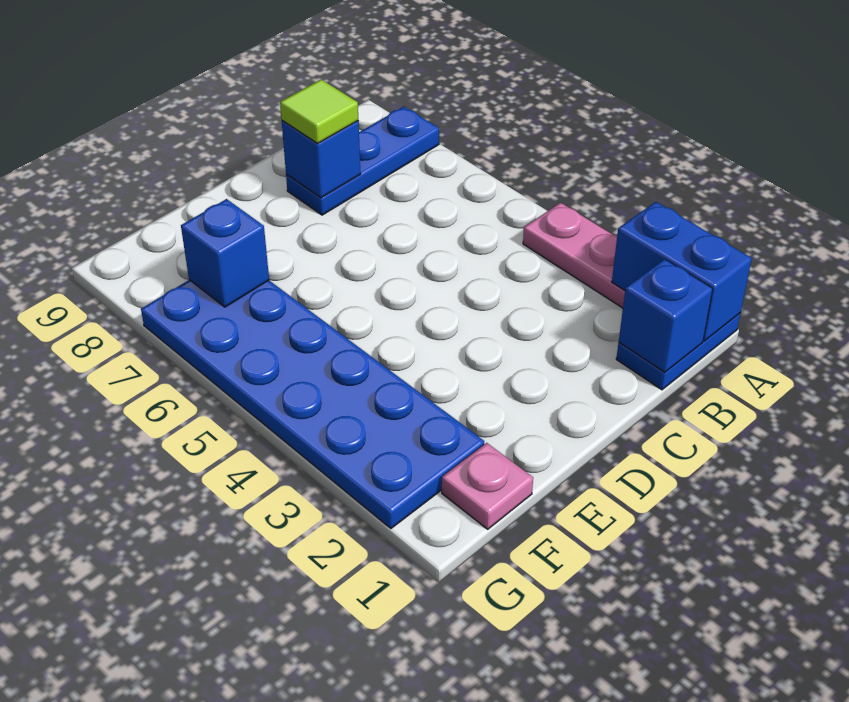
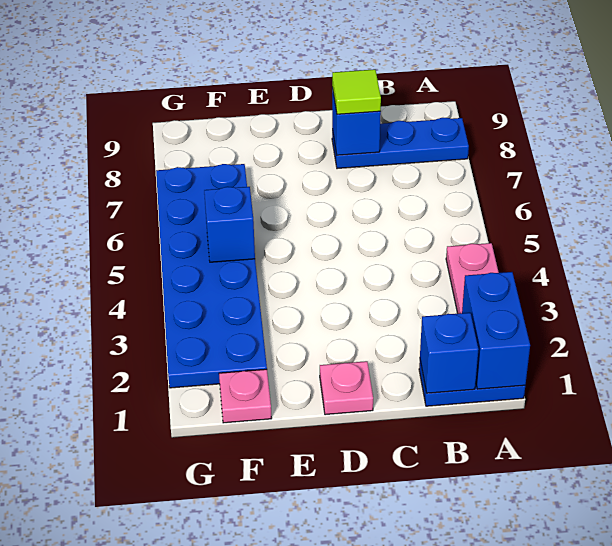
none -> pink 1x1 plate [320,361,373,415]
blue 1x1 brick [181,199,269,307] -> blue 1x1 brick moved to [204,187,255,262]

